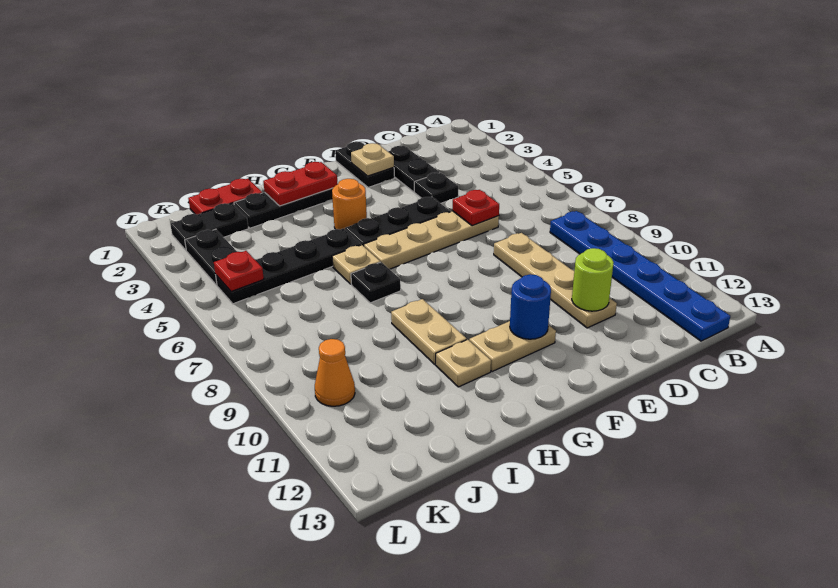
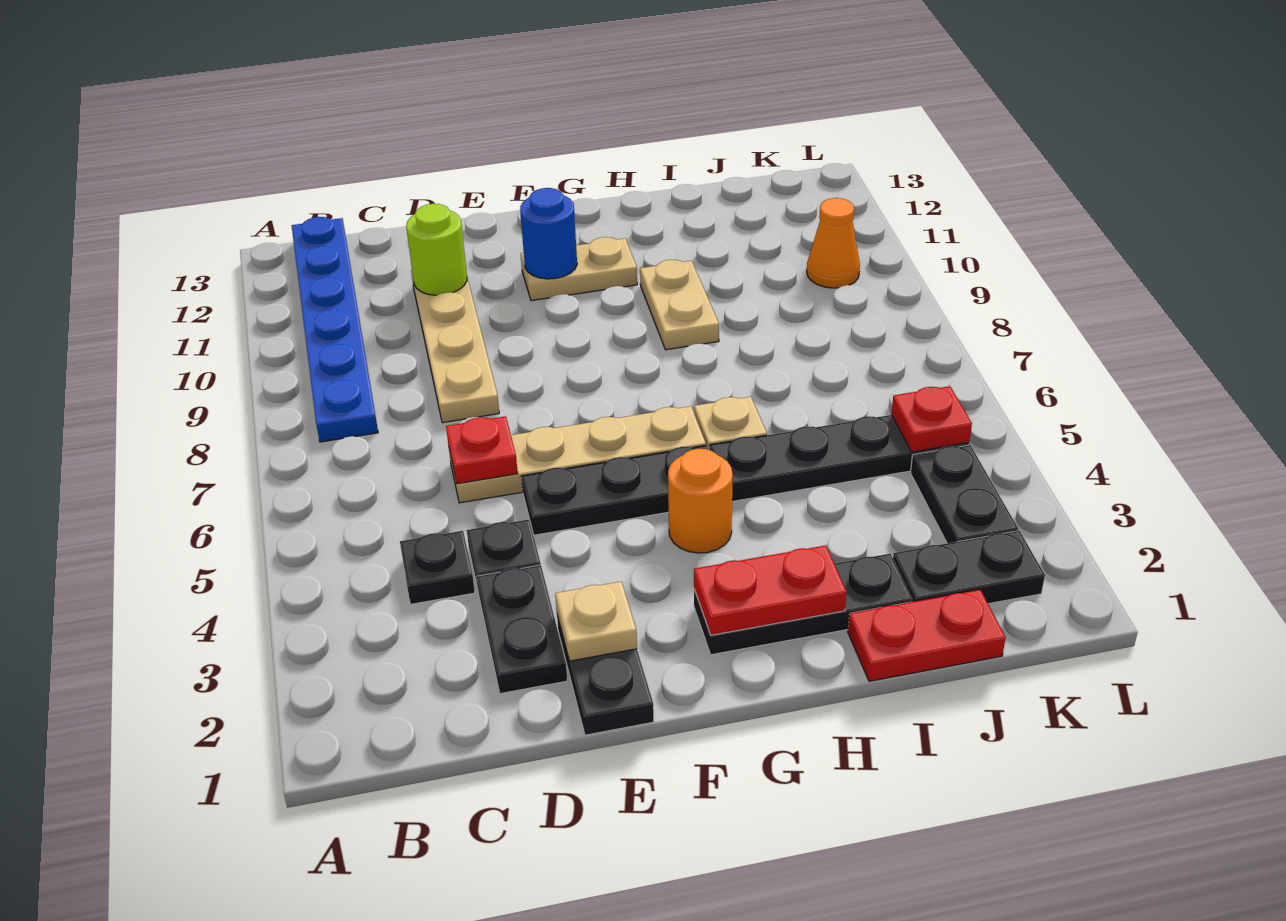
black 1x1 plate [351,262,401,303] -> black 1x1 plate moved to [400,531,475,604]
tan 1x1 plate [436,340,491,387] -> none

